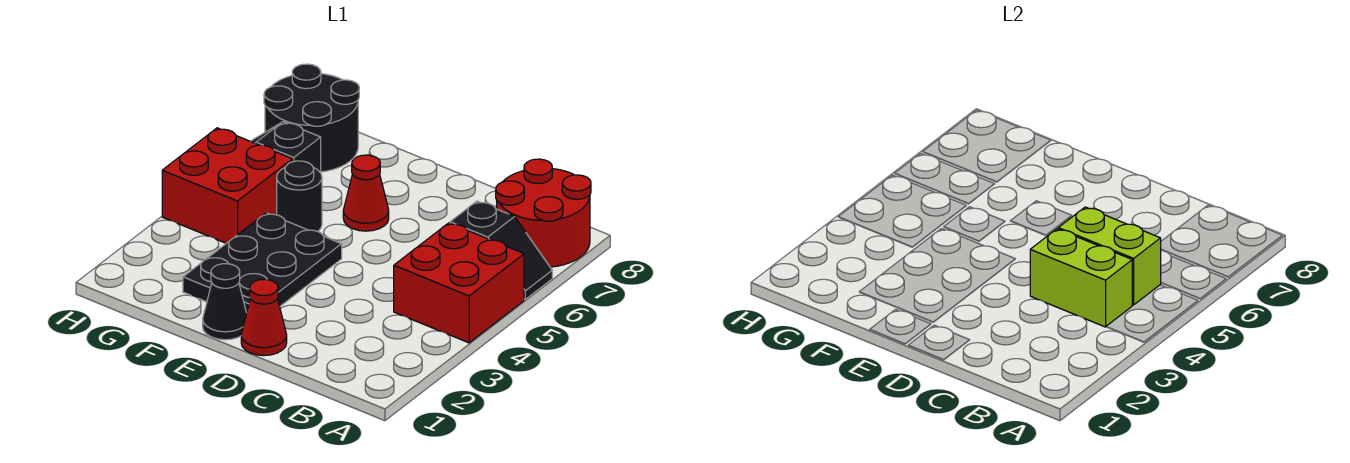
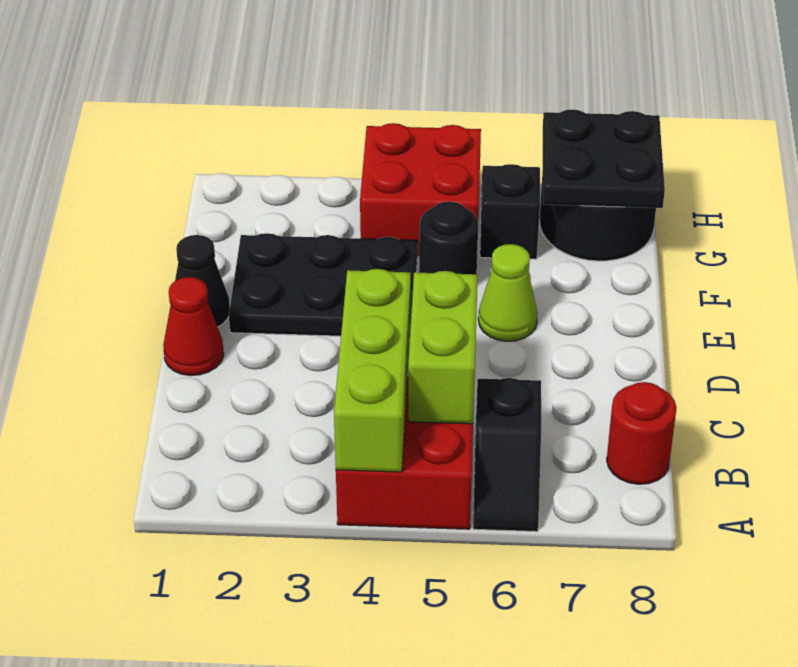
red 2x2 round brick [496,159,591,267] -> red 1x1 round brick [607,382,677,484]
lime 1x2 brick [1030,229,1132,327] -> lime 1x3 brick [334,269,411,472]
red 1x1 cone [343,155,389,231] -> lime 1x1 cone [478,244,538,341]
none -> black 2x2 plate [542,109,665,208]

